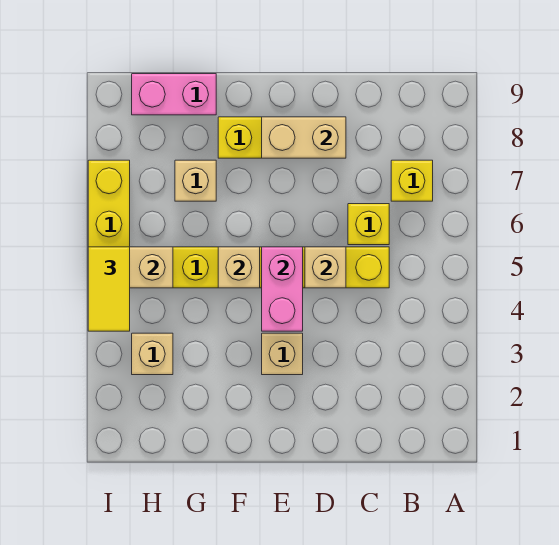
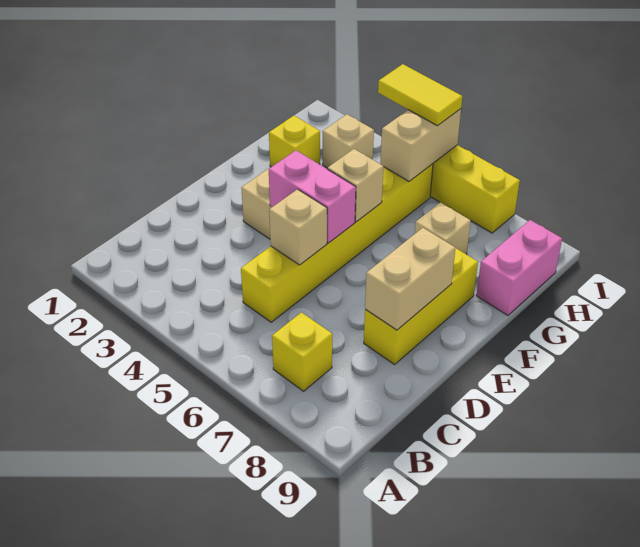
yellow 1x1 brick [348,204,389,245] -> yellow 1x1 brick moved to [269,116,320,167]

